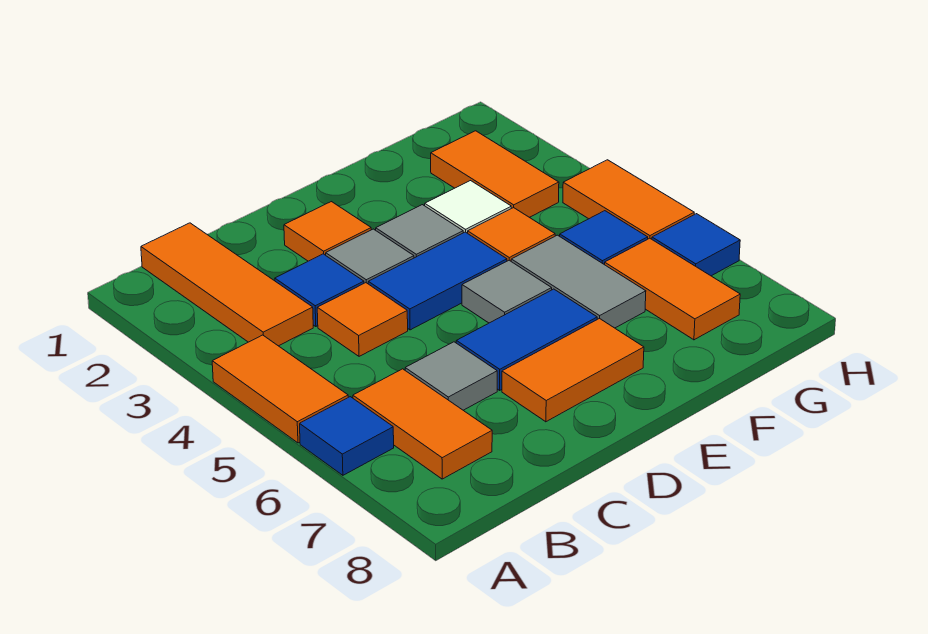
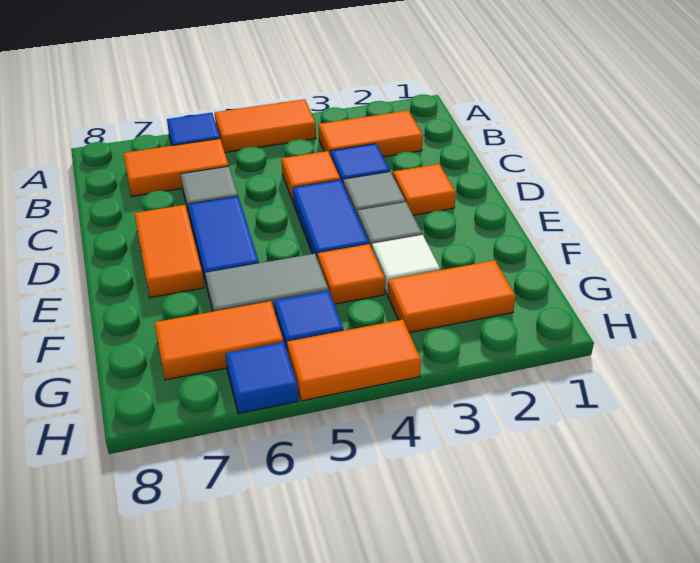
orange 1x3 tile [141,223,313,346] -> orange 1x2 tile [319,110,423,157]
grey 1x1 tile [462,260,552,323] -> none

